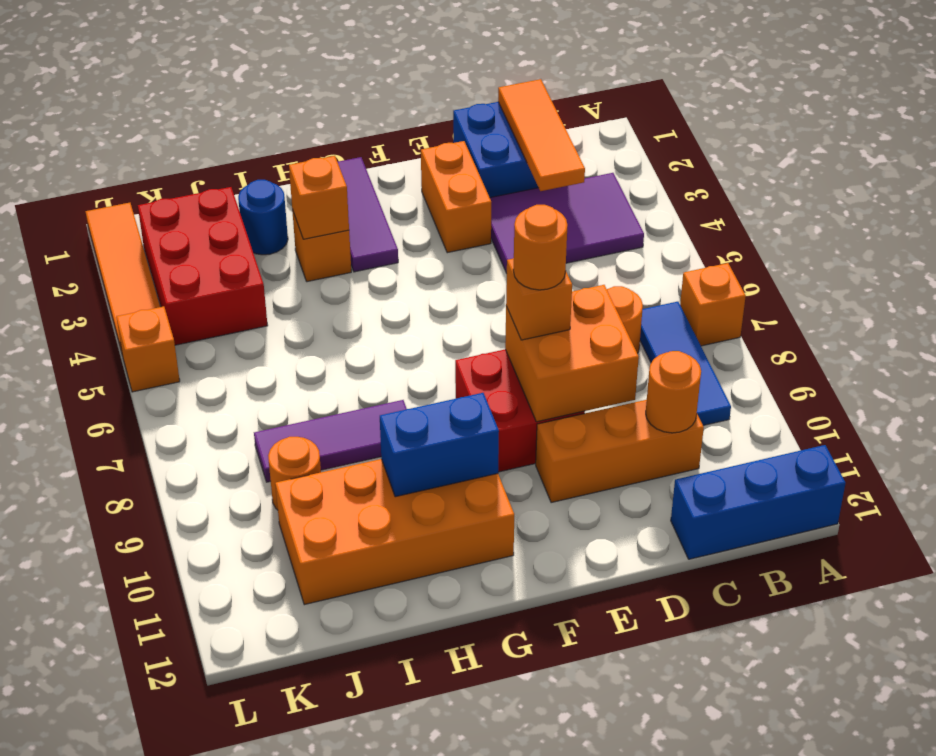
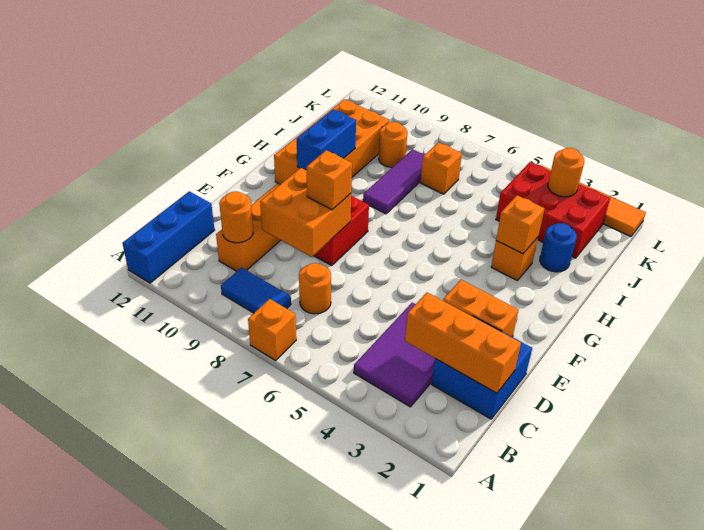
blue 1x3 tile [640,302,731,425] -> blue 1x2 tile [221,267,291,313]
orange 1x3 tile [498,79,585,191] -> orange 1x3 brick [405,292,521,393]
orange 1x1 round brick [513,205,567,290] -> orange 1x1 round brick moved to [548,148,584,197]
purple 1x3 tile [338,157,398,272] -> none
orange 1x1 brick [116,306,180,392] -> orange 1x1 brick moved to [421,142,462,194]

